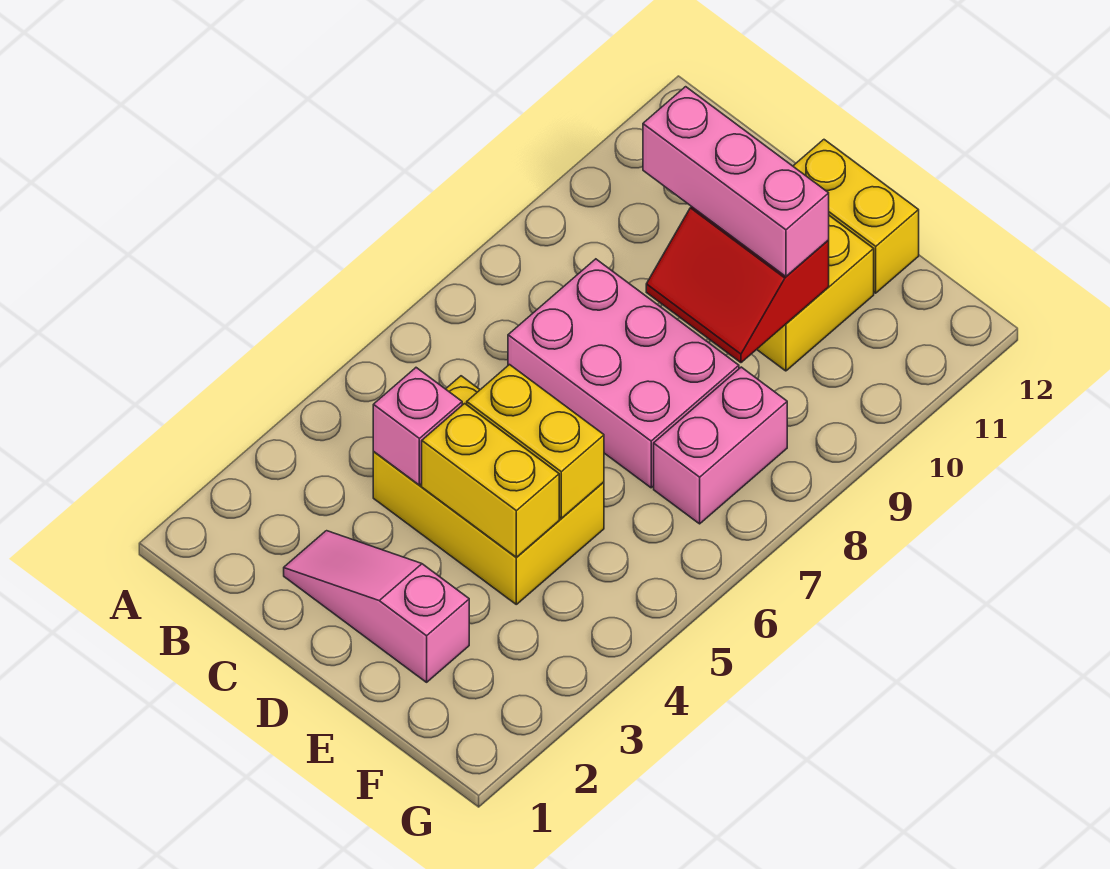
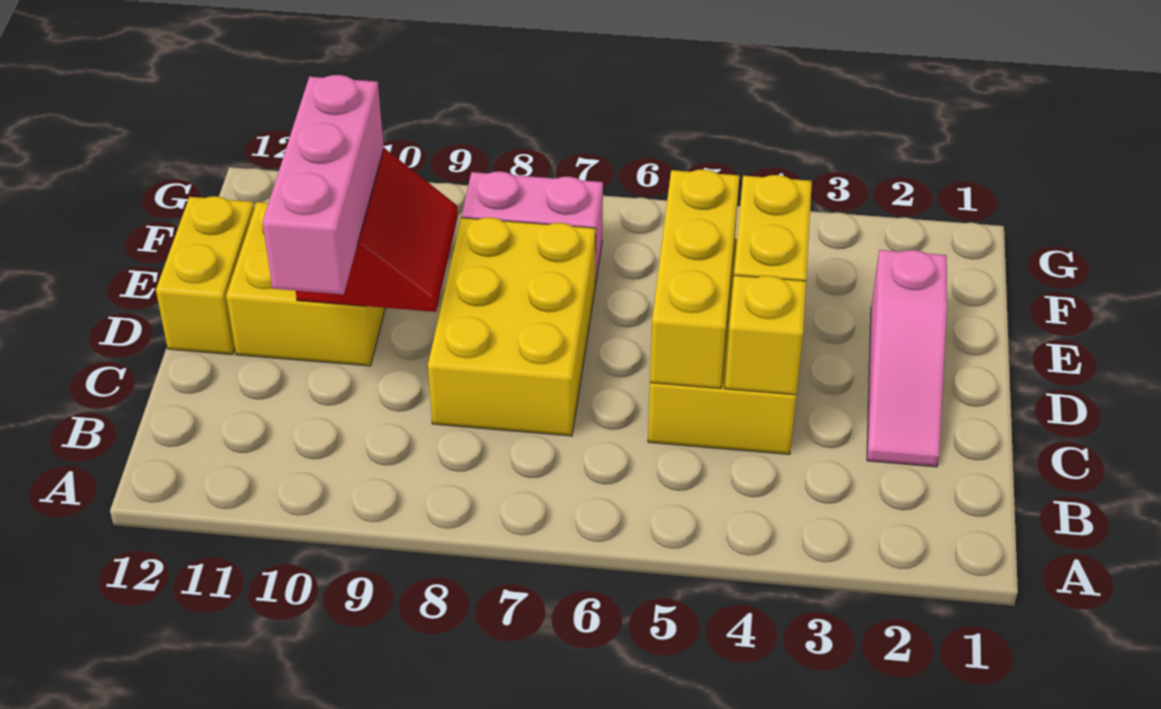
pink 1x1 brick [373,368,462,485] -> yellow 1x1 brick [725,275,806,395]
pink 2x3 brick [508,259,739,488] -> yellow 2x3 brick [428,217,596,436]
yellow 1x2 brick [467,365,604,519] -> yellow 1x3 brick [650,170,739,389]

